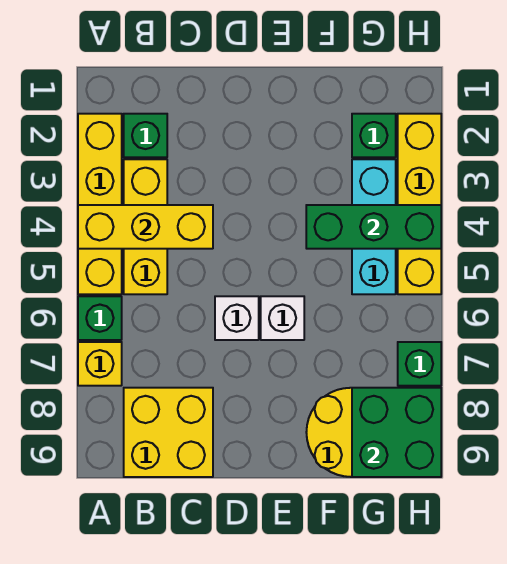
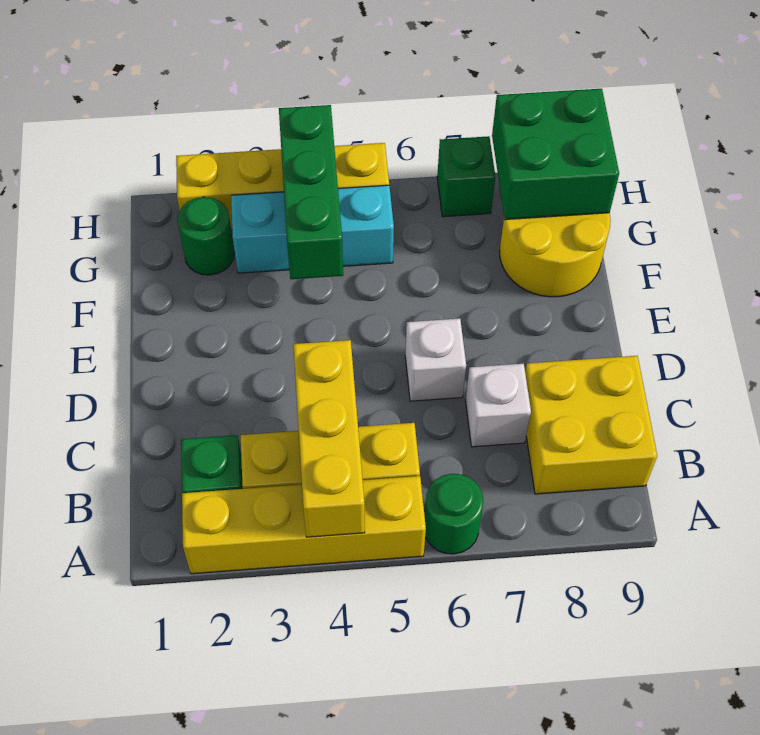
green 1x1 brick [78,296,122,340] -> green 1x1 round brick [425,474,483,554]
yellow 1x1 brick [78,342,122,386] -> none
white 1x1 brick [261,296,304,340] -> white 1x1 brick moved to [465,364,531,447]
green 1x1 brick [352,114,396,157] -> green 1x1 round brick [177,197,234,275]

